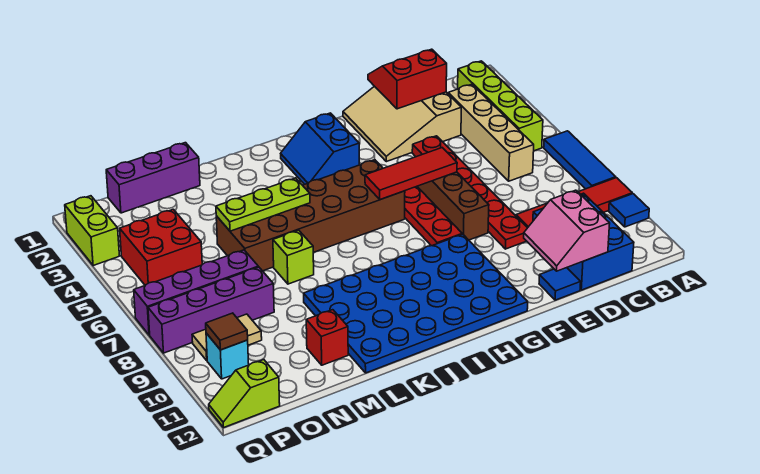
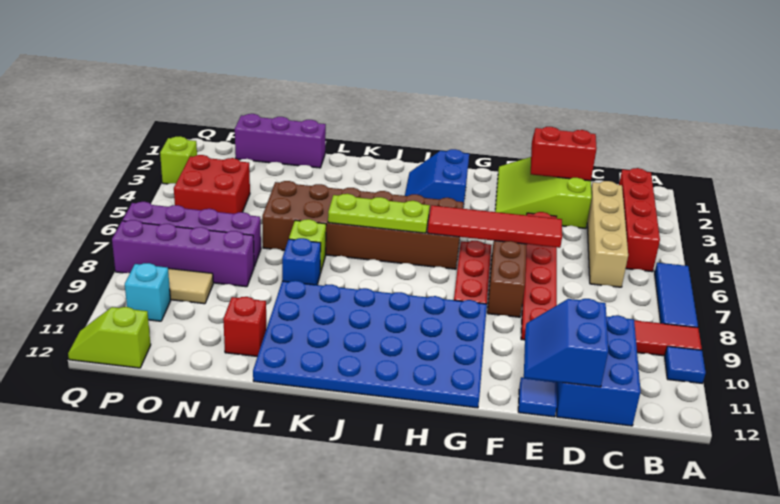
lime 1x4 brick [458,61,543,151] -> red 1x4 brick [619,168,660,272]
tan 3x3 slope [343,86,461,162] -> lime 3x3 slope [495,157,592,229]
pink 2x2 slope [524,190,610,271] -> blue 2x2 slope [524,299,608,387]
red 1x3 tile [365,148,457,200] -> red 1x4 tile [428,205,562,248]
lime 1x3 plate [216,178,310,231] -> lime 1x3 plate moved to [328,194,430,233]
none -> blue 1x1 brick [282,238,321,285]
brown 1x1 tile [206,313,248,350] -> none
lime 1x2 brick [65,196,119,266] -> lime 1x1 brick [160,136,197,184]

